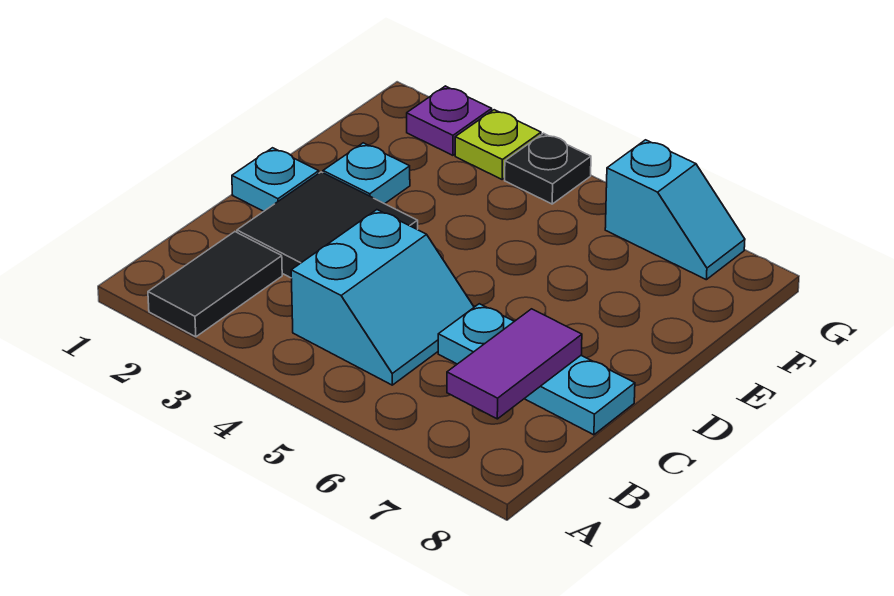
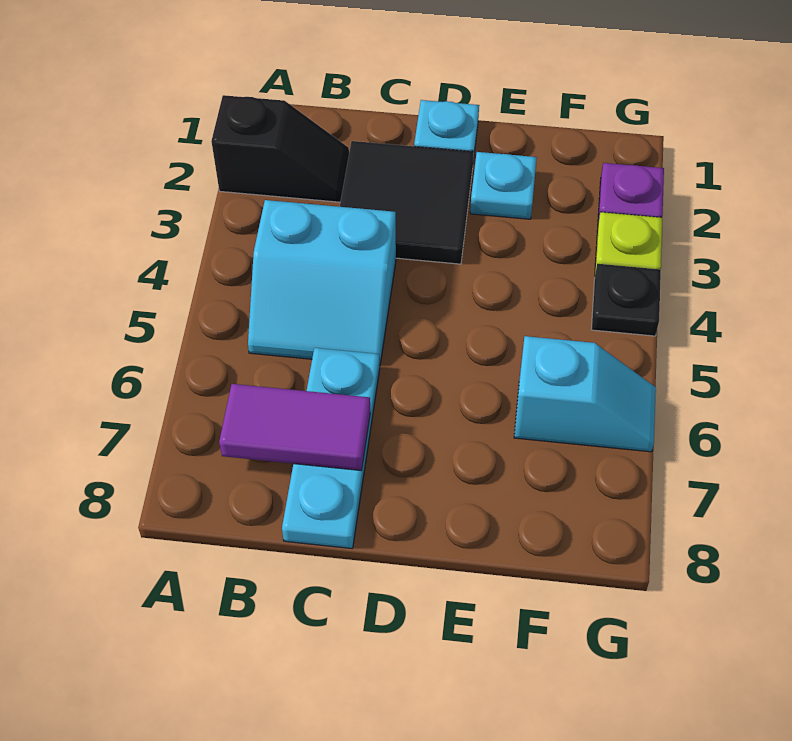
black 1x2 tile [148,232,282,337] -> black 1x2 slope [211,95,349,202]
cyan 1x2 slope [605,140,745,280] -> cyan 1x2 slope turned to [514,336,656,452]

